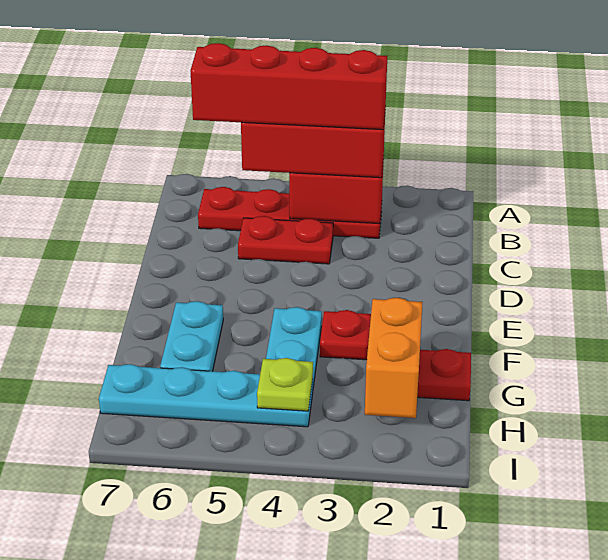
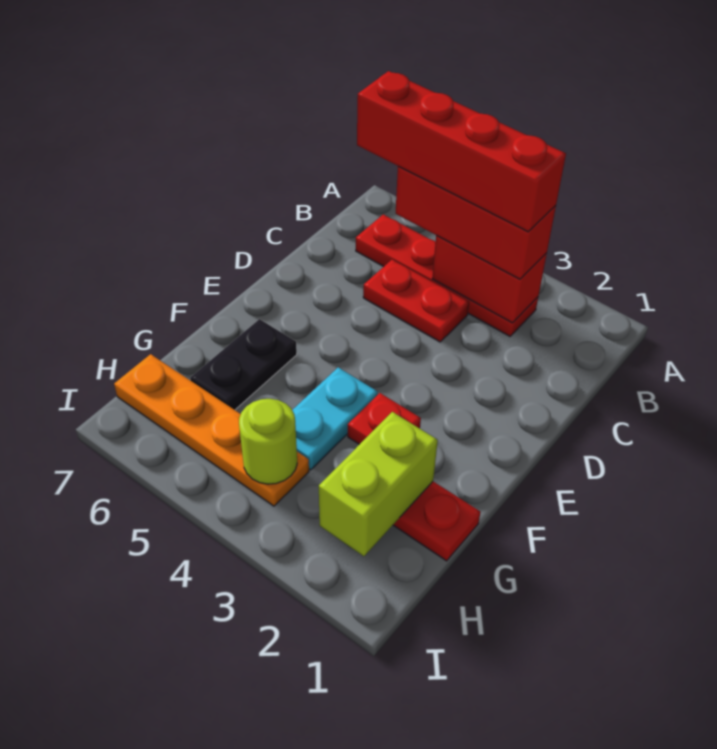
cyan 1x2 plate [160,301,223,371] -> black 1x2 plate [190,319,297,410]
orange 1x2 brick [365,298,422,418] -> lime 1x2 brick [319,412,438,556]
cyan 1x4 plate [99,364,313,427] -> orange 1x4 plate [114,354,309,506]
lime 1x1 plate [257,358,313,411] -> lime 1x1 round brick [239,399,297,484]

